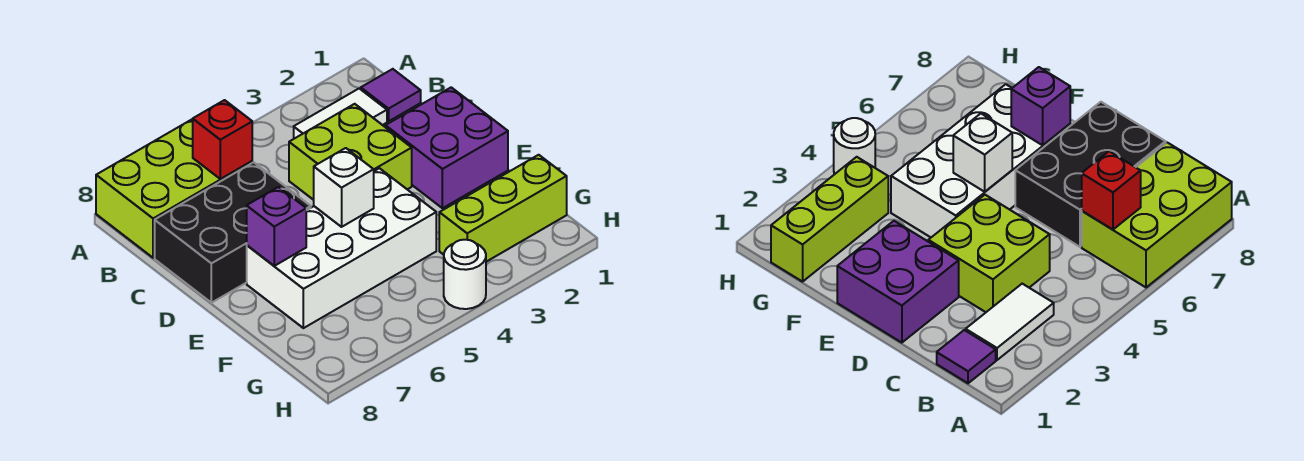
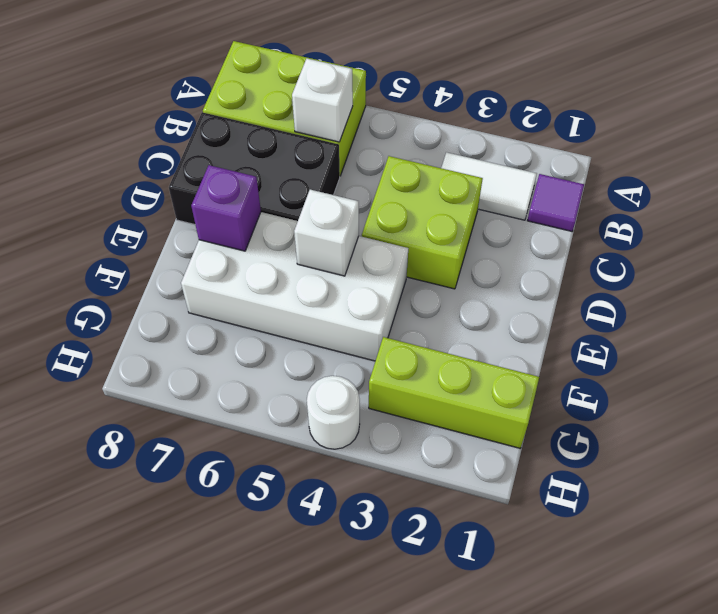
red 1x1 brick [193,100,252,179] -> white 1x1 brick [292,59,353,142]
purple 2x2 brick [386,87,508,208] -> none

